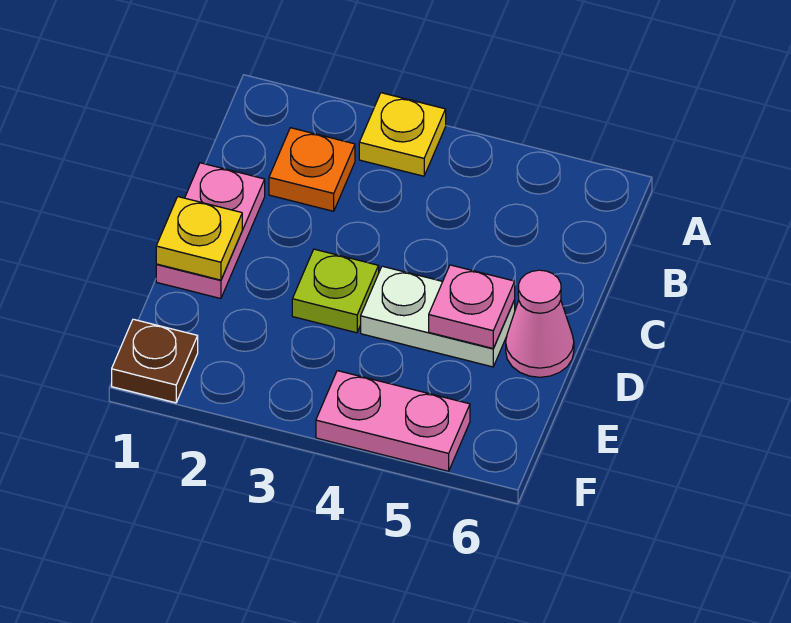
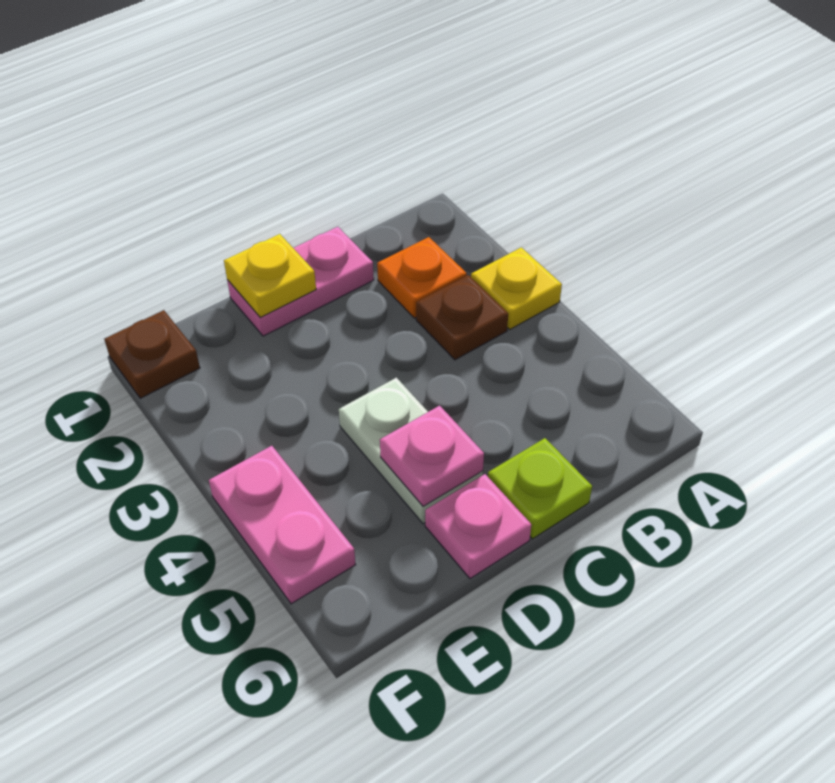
none -> brown 1x1 plate [416,275,508,360]
lime 1x1 plate [292,249,379,333] -> lime 1x1 plate moved to [488,438,592,539]
pink 1x1 cone [506,270,574,377] -> pink 1x1 plate [425,474,531,579]

